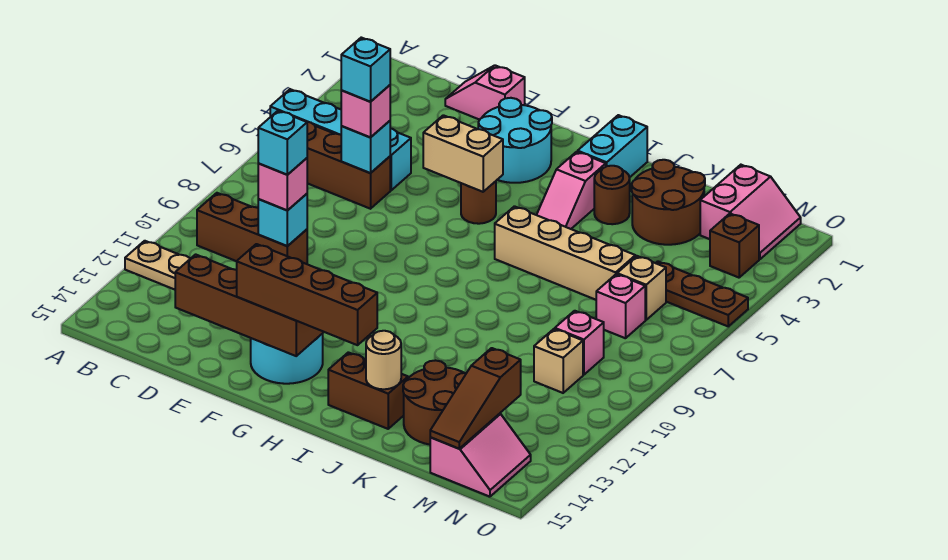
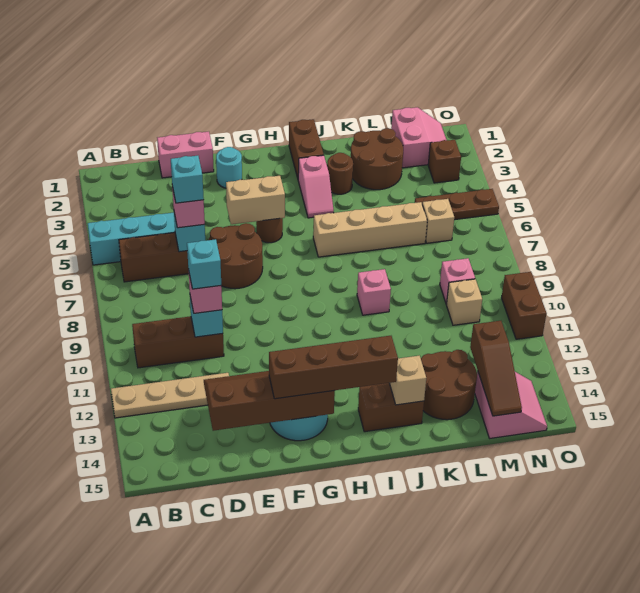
pink 1x2 slope [445,65,525,120] -> pink 1x2 brick [157,132,214,178]
none -> brown 2x2 round brick [208,223,263,289]
cyan 2x2 round brick [478,98,552,183] -> cyan 1x1 round brick [216,147,242,188]
cyan 1x2 brick [578,115,647,177] -> brown 1x2 brick [289,119,324,178]
tan 1x1 round brick [366,331,401,389] -> tan 1x1 brick [390,356,426,405]
pink 1x1 brick [596,274,645,338] -> pink 1x1 brick moved to [357,269,391,315]
none -> brown 1x2 brick [502,272,547,339]

